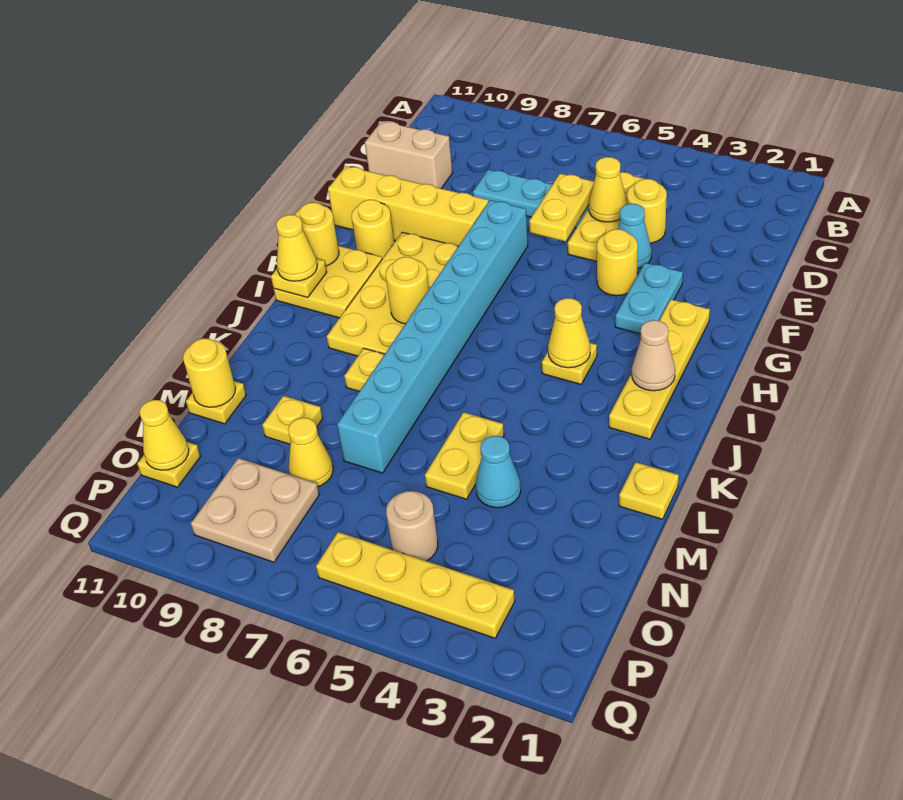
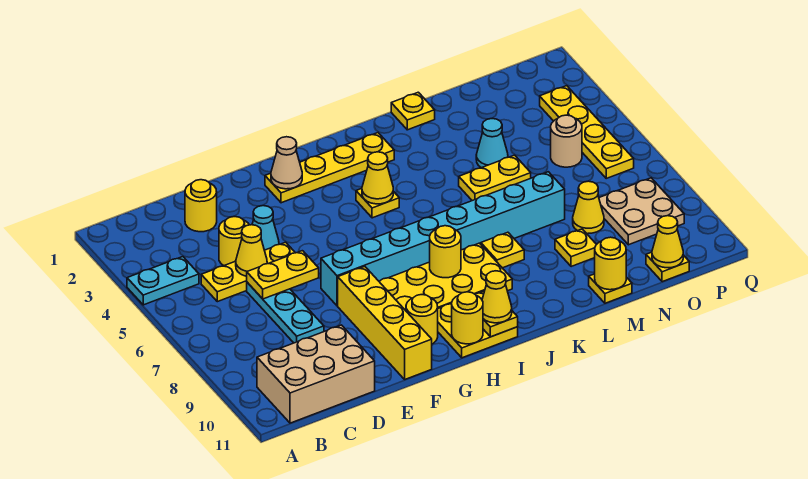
tan 1x2 brick [365,121,453,188] -> tan 2x3 brick [257,325,375,423]
cyan 1x2 plate [615,263,683,334] -> cyan 1x2 plate moved to [127,257,199,305]
yellow 1x1 round brick [597,229,638,296] -> yellow 1x1 round brick moved to [185,180,217,232]
tan 1x1 cone [632,320,675,391] -> tan 1x1 cone moved to [271,137,302,189]

